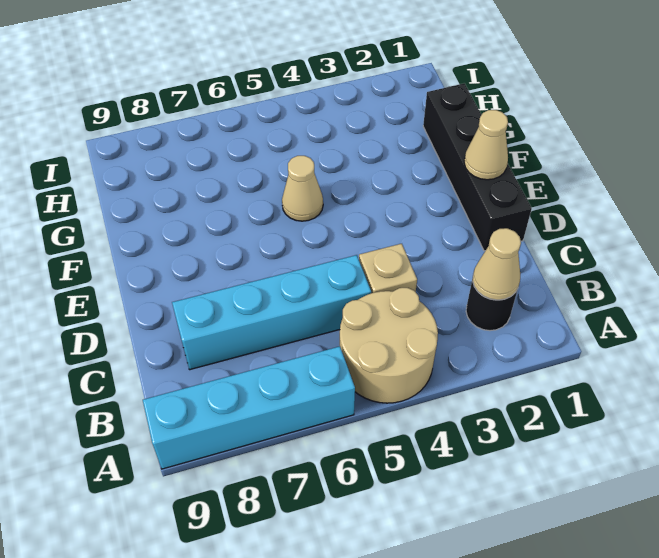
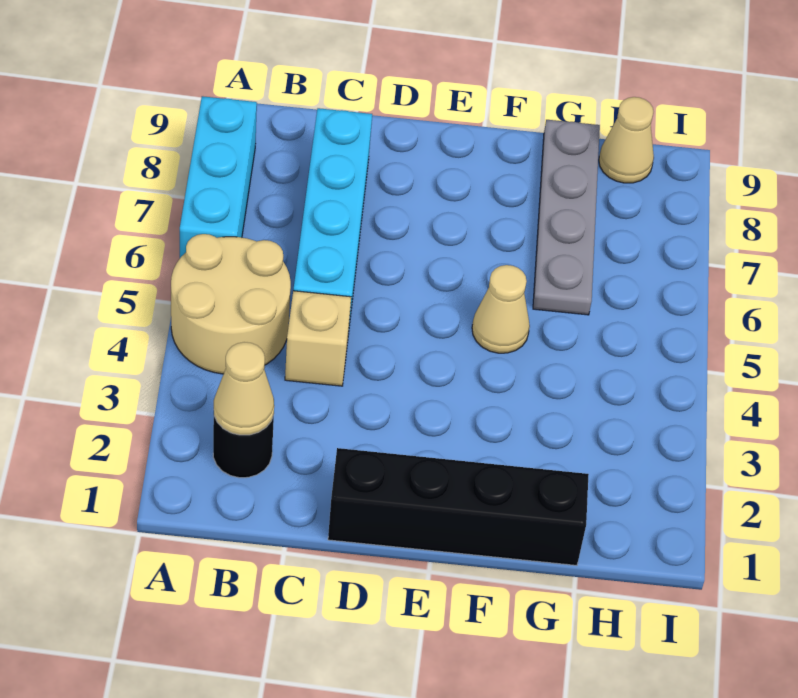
cyan 1x4 brick [143,346,355,469] -> cyan 1x3 brick [180,96,257,258]
tan 1x1 cone [464,110,508,180] -> tan 1x1 cone moved to [599,97,654,183]
none -> grey 1x4 plate [533,120,600,315]

